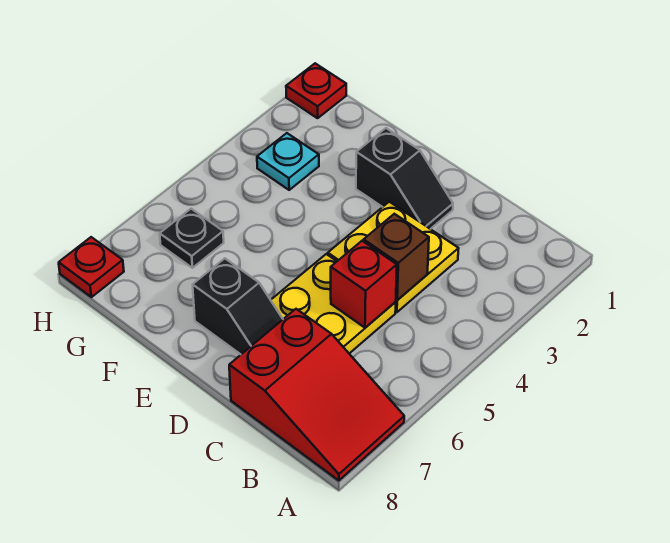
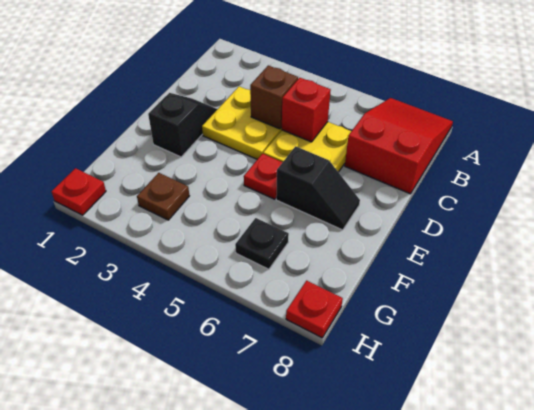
black 1x2 slope [193,258,283,354] -> black 1x2 slope turned to [276,146,360,230]
none -> red 1x1 plate [244,154,283,199]
cyan 1x1 plate [257,133,319,190] -> brown 1x1 plate [137,173,189,220]

